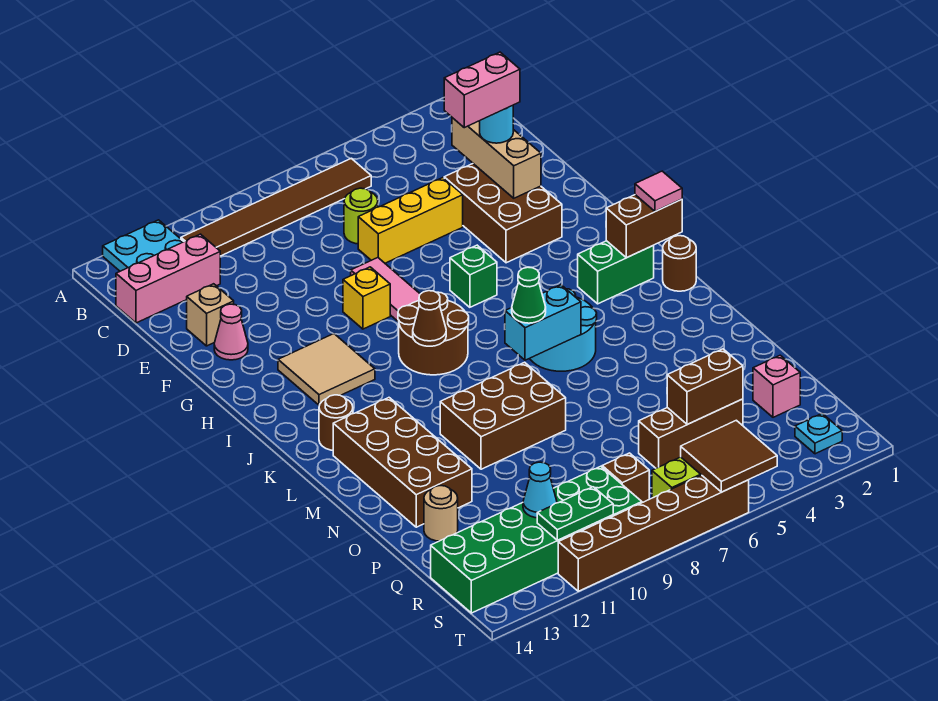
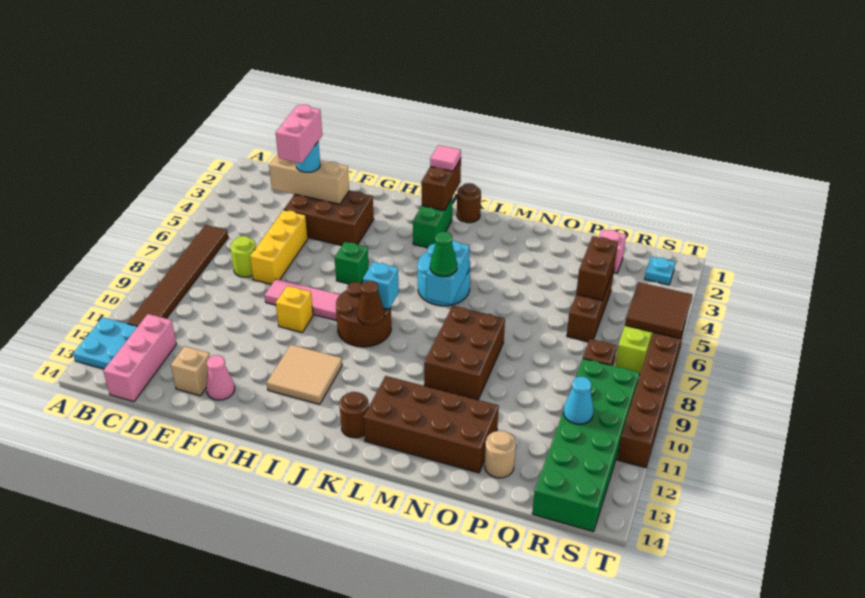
none -> cyan 1x1 brick [363,262,399,309]
green 1x2 plate [537,487,613,540] -> none

